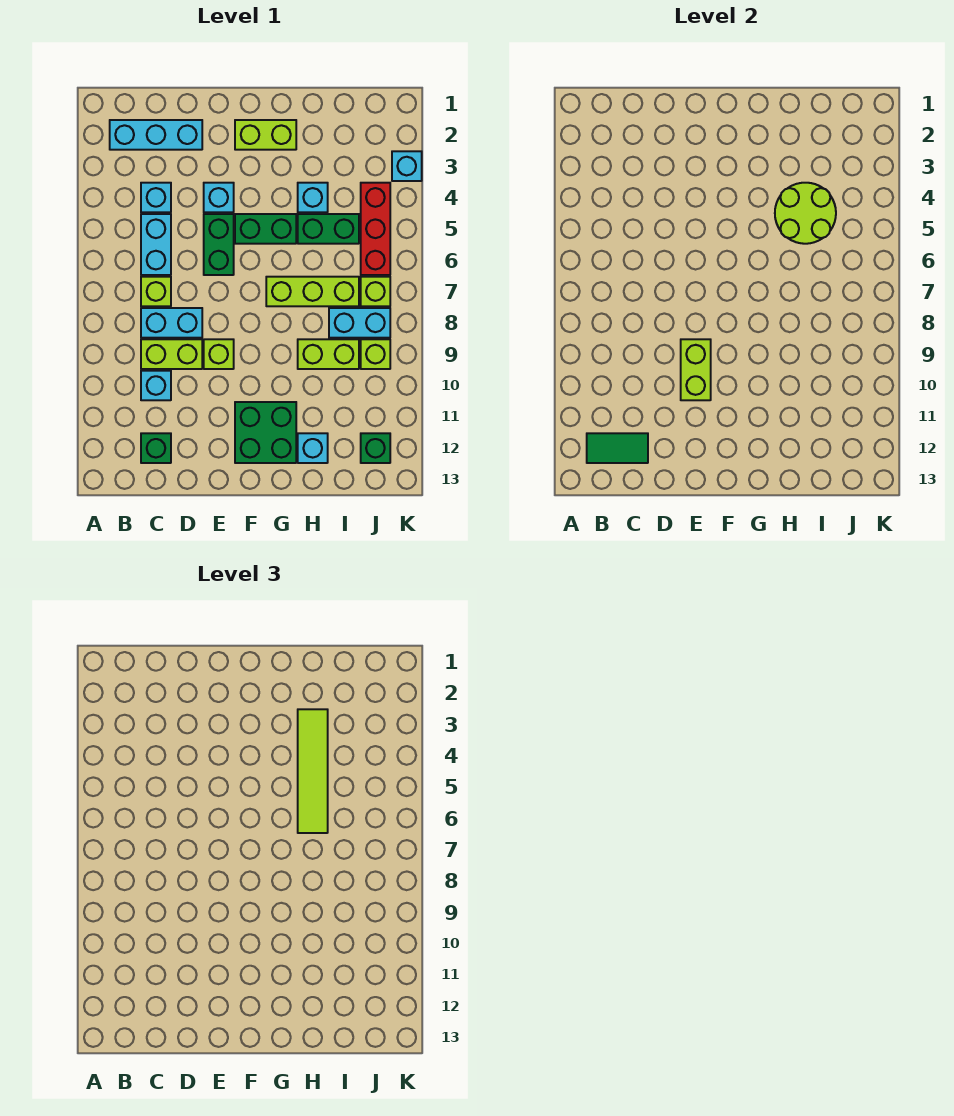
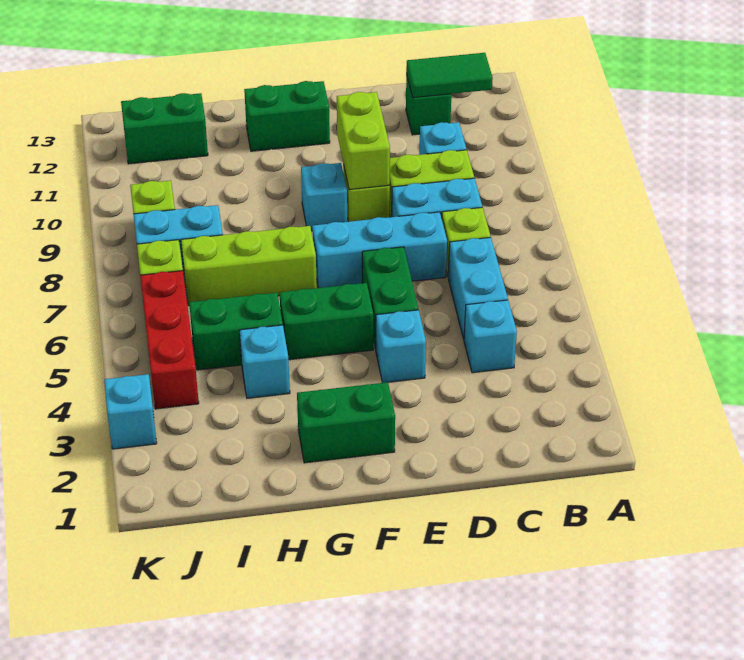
cyan 1x3 brick [110,120,202,150] -> cyan 1x3 brick moved to [312,212,447,288]
lime 1x2 brick [235,120,296,150] -> green 1x2 brick [297,382,395,463]
green 2x2 brick [235,402,296,463] -> green 1x2 brick [244,81,330,151]
lime 1x4 tile [298,709,328,833] -> none
lime 2x2 round brick [775,183,836,244] -> none
lime 1x2 brick [298,339,359,369] -> none
cyan 1x1 brick [298,433,328,463] -> cyan 1x1 brick moved to [301,163,347,231]
green 1x1 brick [361,433,390,463] -> green 1x2 brick [121,93,208,164]

